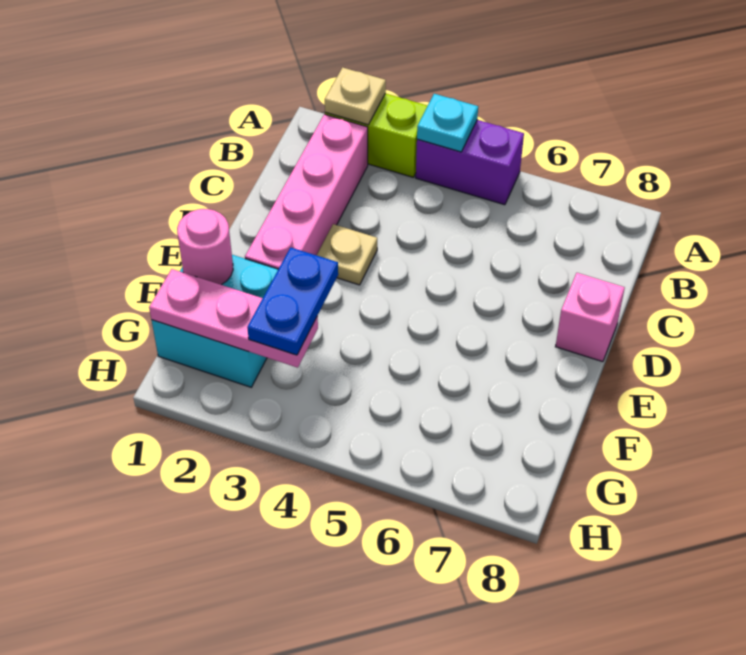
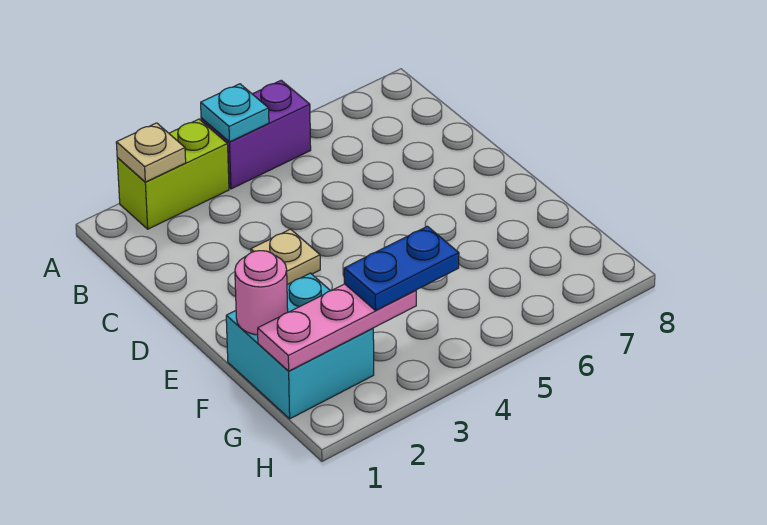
pink 1x4 brick [245,114,368,269] -> none
pink 1x1 brick [555,273,625,362] -> none
blue 1x2 plate [247,247,338,355] -> blue 1x2 plate turned to [344,226,459,310]

